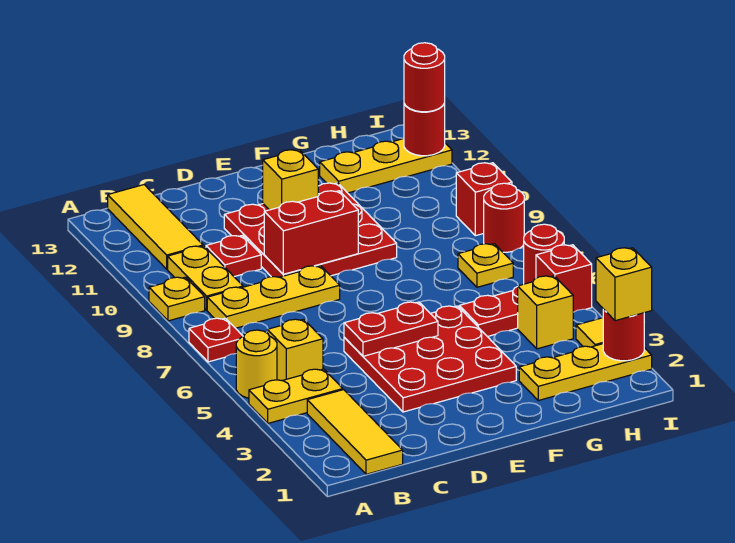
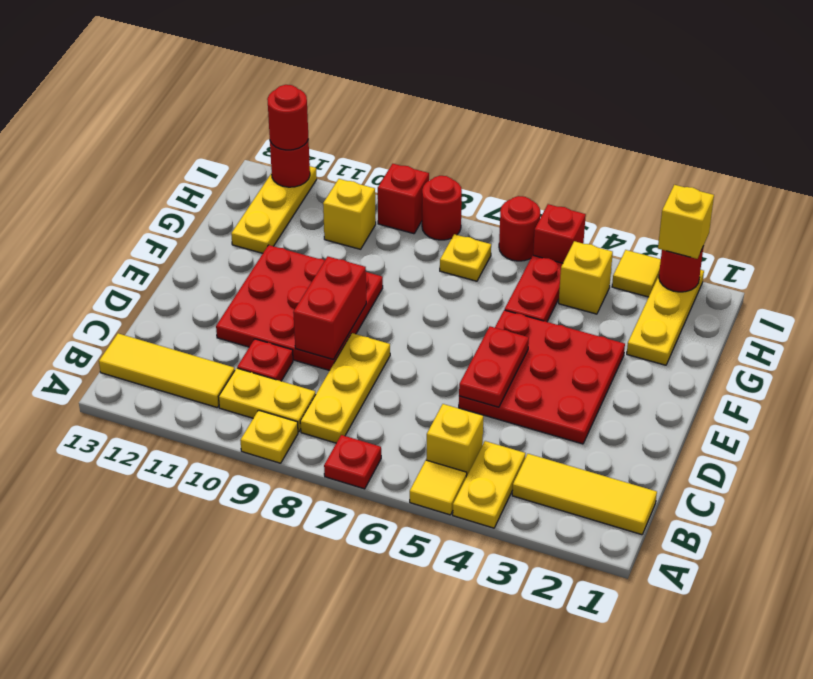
yellow 1x1 round brick [236,330,277,398] -> yellow 1x1 tile [410,460,467,515]
yellow 1x1 brick [263,150,318,210] -> yellow 1x1 brick moved to [323,179,376,249]

